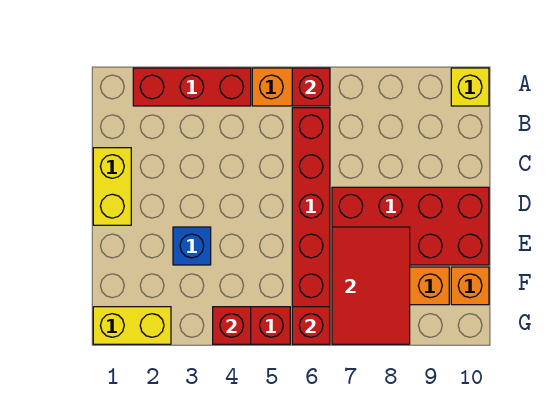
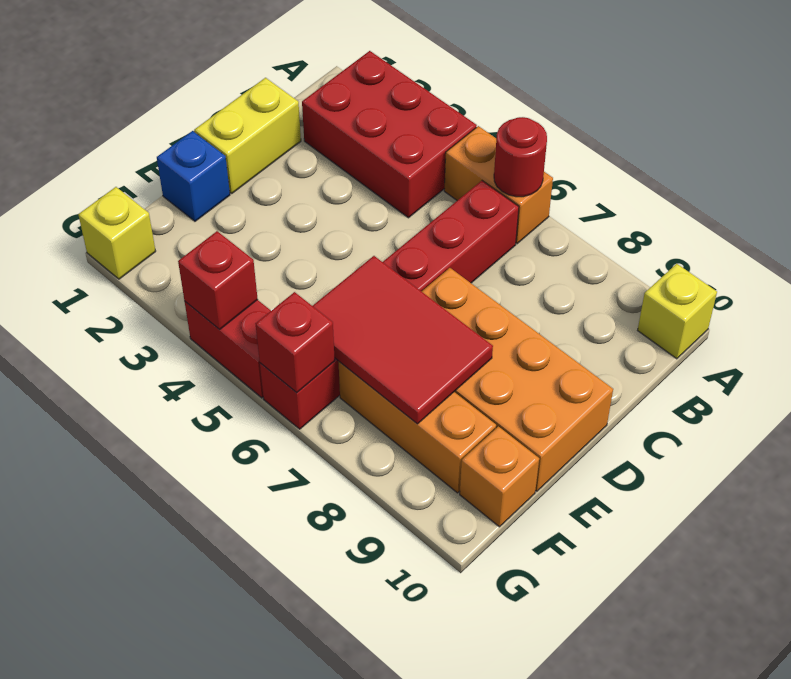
red 1x3 brick [133,68,251,106] -> red 2x3 brick [302,51,477,218]
red 1x1 brick [292,68,330,106] -> red 1x1 round brick [494,117,547,197]
red 2x4 brick [332,187,489,265] -> orange 2x4 brick [421,268,613,491]
blue 1x1 brick [173,227,211,265] -> blue 1x1 brick moved to [157,131,230,221]
red 2x3 tile [332,227,410,344] -> red 2x3 tile turned to [313,256,493,424]
yellow 1x2 brick [93,307,171,344] -> yellow 1x1 brick [78,187,156,279]

